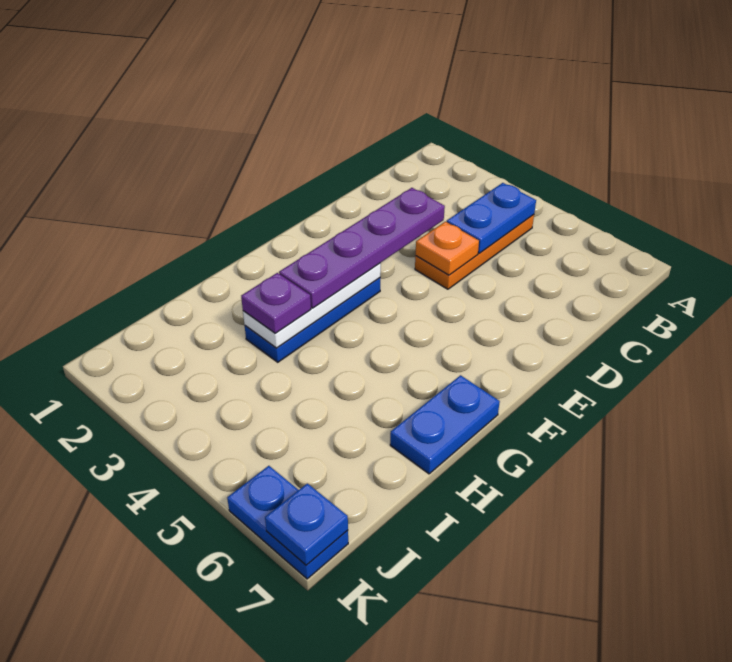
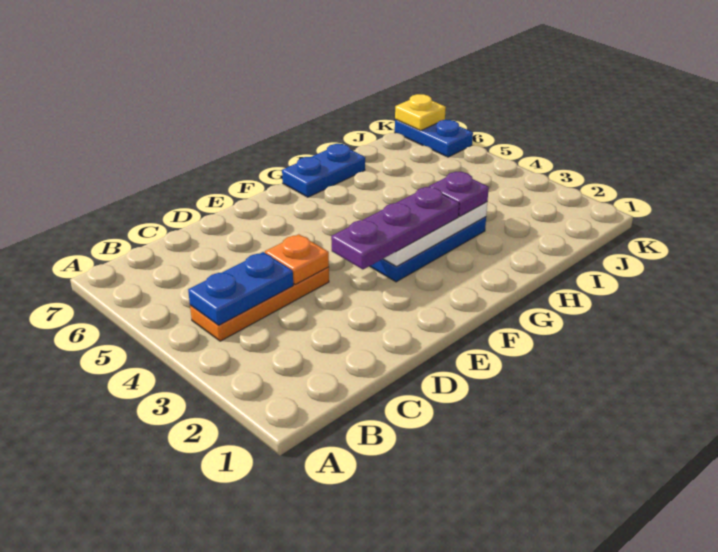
purple 1x4 plate [279,188,445,308] -> purple 1x3 plate [331,187,459,269]
blue 1x1 plate [265,483,348,565] -> yellow 1x1 plate [395,94,446,131]

